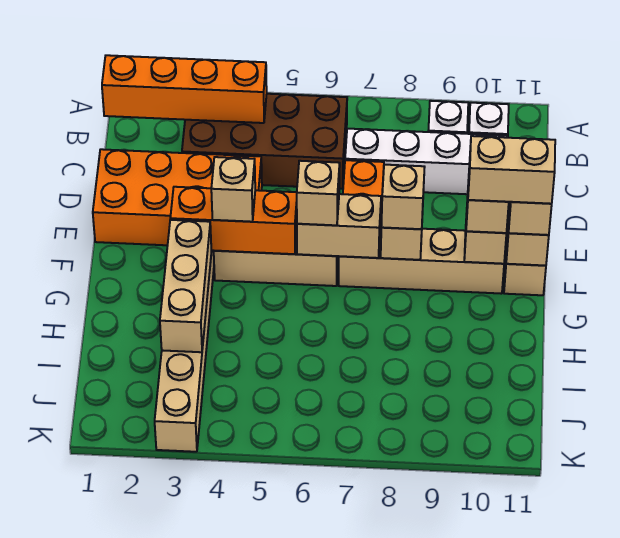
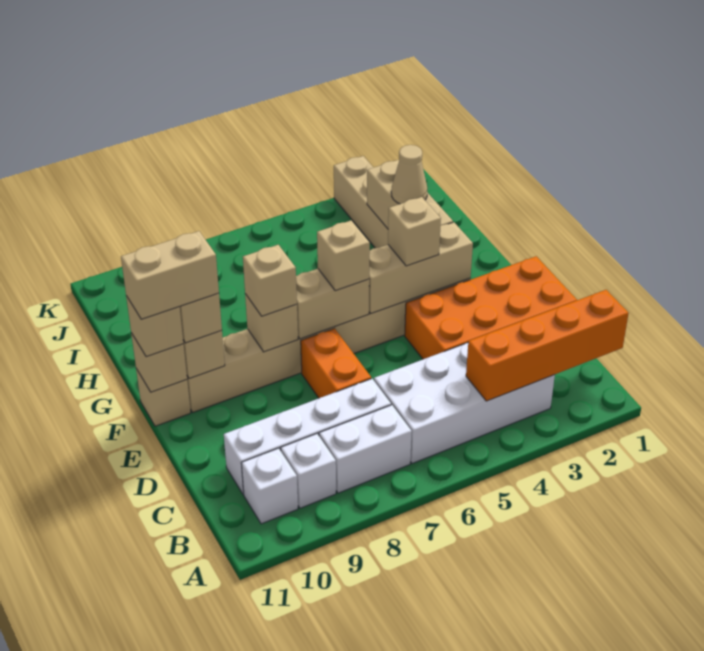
brown 2x4 brick [182,94,347,189] -> white 2x4 brick [374,343,555,464]
none -> white 1x2 brick [319,405,412,493]
orange 1x3 brick [170,187,297,254] -> tan 1x3 brick [369,222,473,313]
none -> tan 1x1 cone [391,145,427,204]

